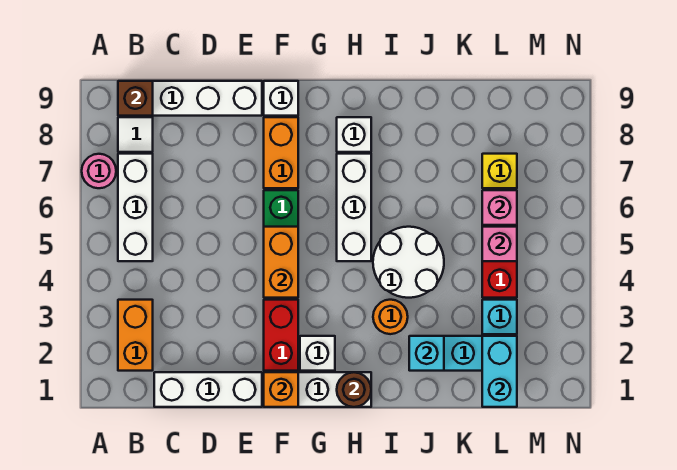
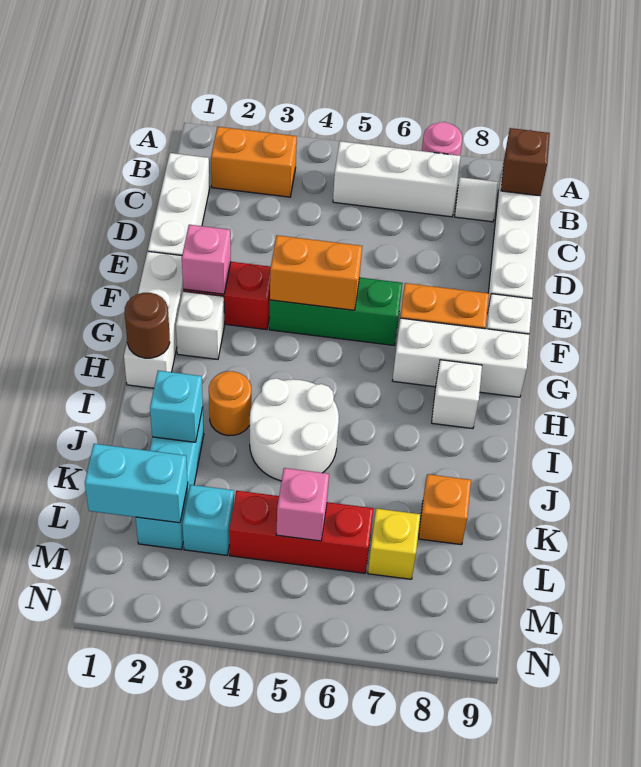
orange 1x1 brick [264,372,298,407] -> orange 1x1 brick moved to [419,474,471,545]
white 1x3 brick [337,154,371,261] -> white 1x3 brick moved to [392,318,530,397]
pink 1x1 brick [482,190,517,225] -> pink 1x1 brick moved to [182,225,231,294]

